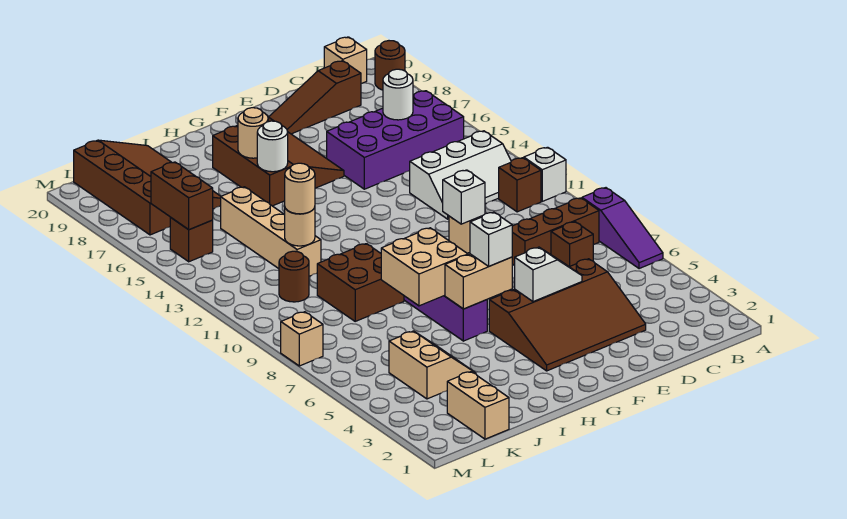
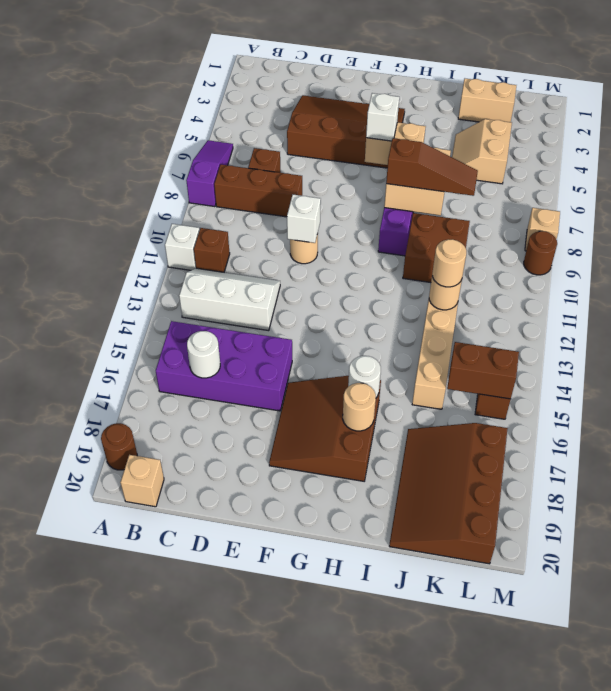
brown 1x3 slope [268,61,361,134] -> brown 1x3 slope moved to [386,138,478,196]
white 1x2 slope [515,247,582,302] -> none
tan 1x2 brick [447,372,509,439] -> tan 1x2 brick turned to [458,79,516,122]
brown 1x1 round brick [279,251,309,302] -> brown 1x1 round brick moved to [524,231,557,275]
brown 1x2 brick [151,162,213,230] -> brown 1x2 brick turned to [447,342,519,399]

